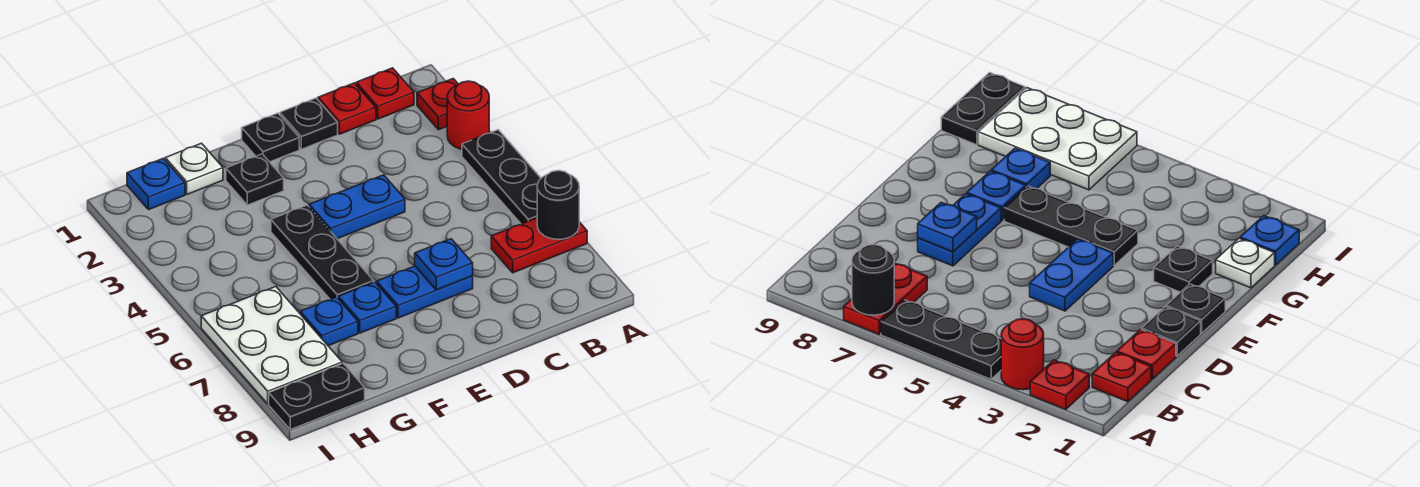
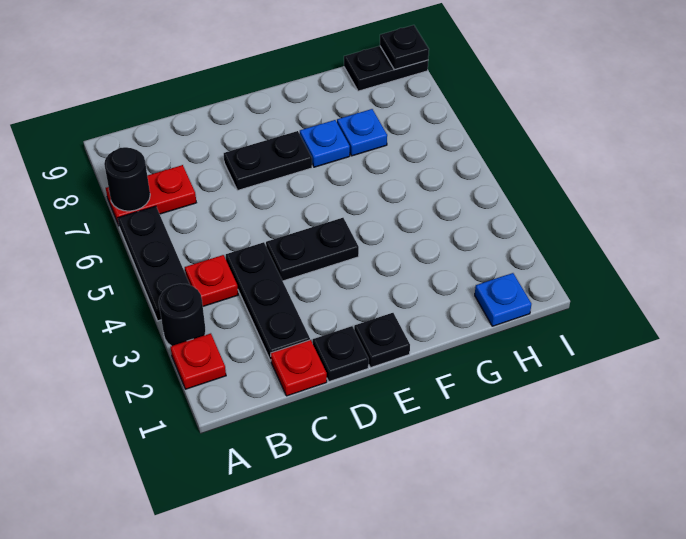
red 1x1 round brick [447,81,489,149] -> black 1x1 round brick [159,284,206,346]
red 1x1 plate [356,68,414,119] -> red 1x1 plate moved to [185,255,238,306]
blue 1x2 plate [309,175,405,239] -> black 1x2 plate [266,218,359,281]
blue 1x2 plate [377,266,473,318] -> black 1x2 plate [224,131,312,190]
blue 1x1 plate [415,239,473,290] -> none
black 1x1 plate [226,154,284,205] -> black 1x1 plate moved to [380,25,429,70]
black 1x3 plate [271,205,374,299] -> black 1x3 plate moved to [226,242,310,361]
white 1x1 plate [165,143,223,194] -> none
white 2x3 plate [201,287,342,404] -> none

